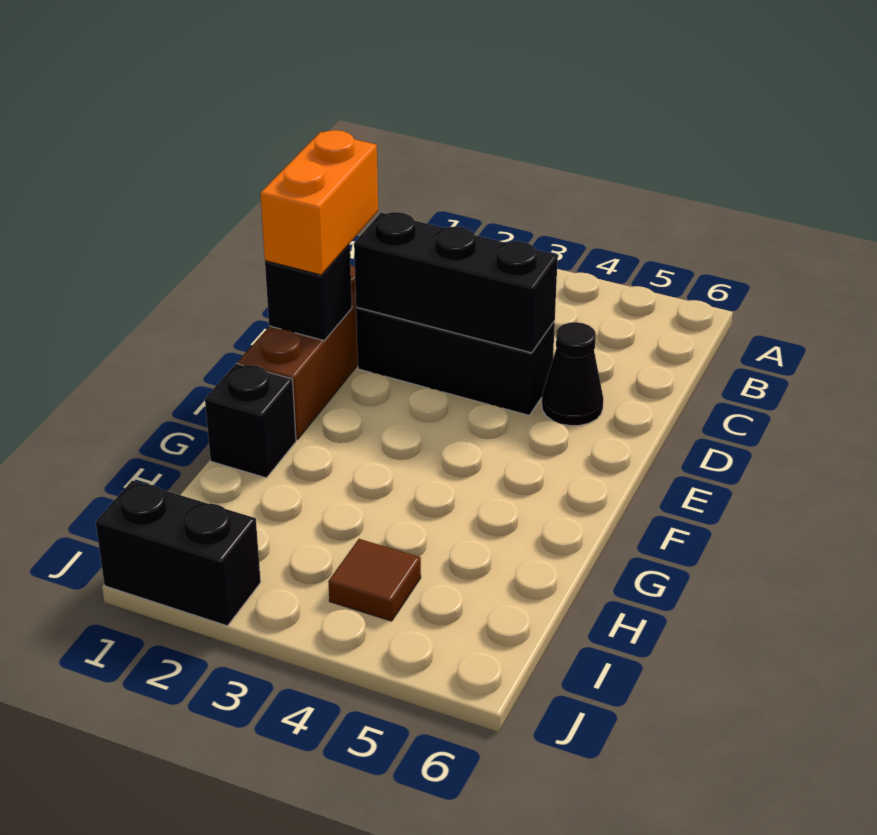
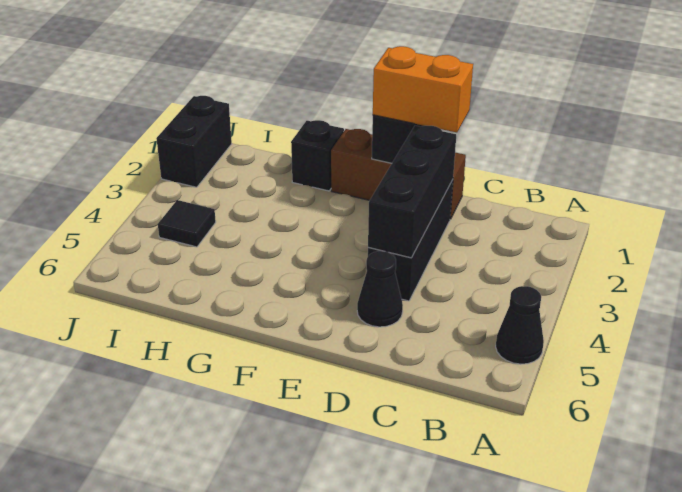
none -> black 1x1 cone [496,286,544,364]
brown 1x1 tile [328,539,421,621] -> black 1x1 tile [158,200,216,247]

